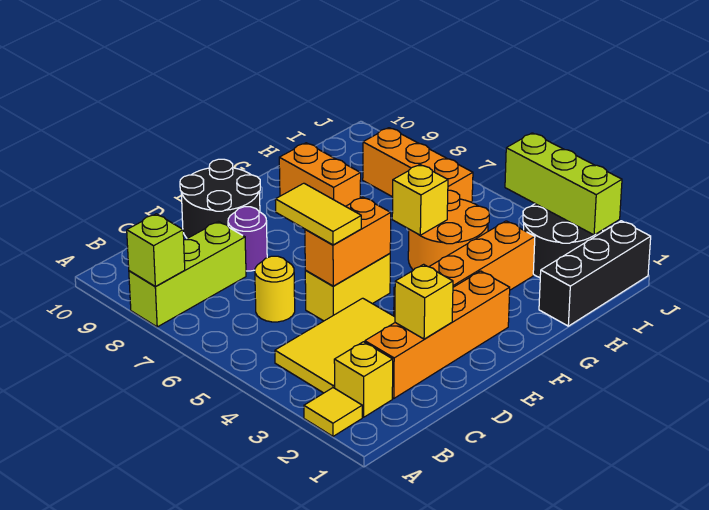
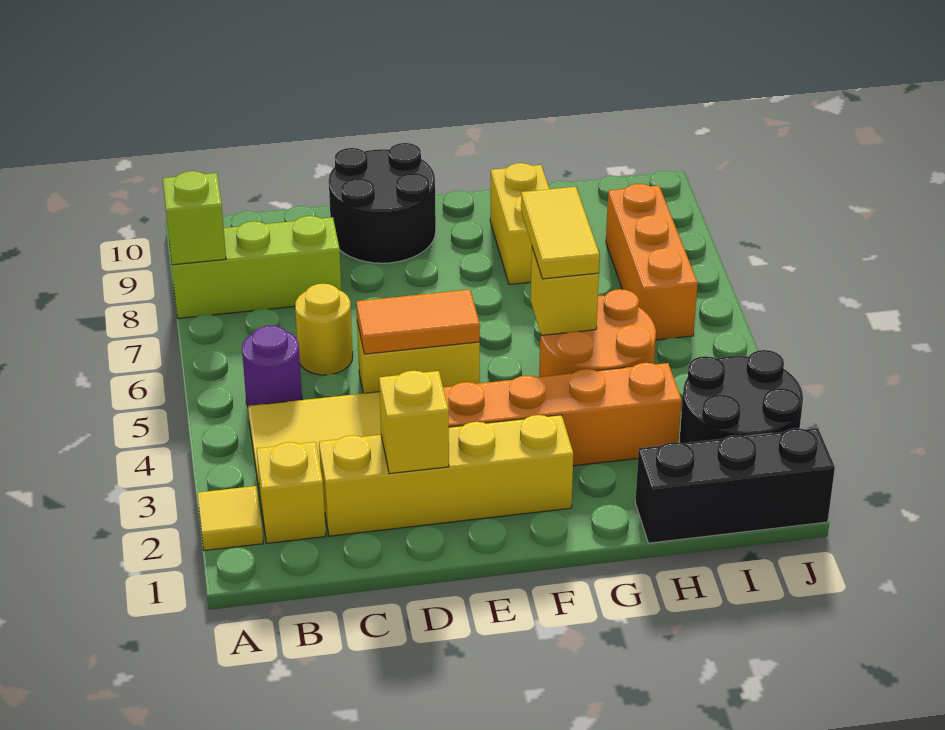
orange 1x4 brick [365,271,510,398] -> yellow 1x4 brick [319,415,573,536]
orange 1x2 brick [305,197,391,286] -> orange 1x2 tile [356,290,480,354]
yellow 1x2 tile [275,183,361,245] -> yellow 1x2 tile moved to [521,187,600,279]
purple 1x1 round brick [228,207,267,271] -> purple 1x1 round brick moved to [242,325,302,406]
orange 1x2 brick [279,143,361,206] -> yellow 1x2 brick [490,163,549,284]
lime 1x3 brick [505,133,622,235] -> none

